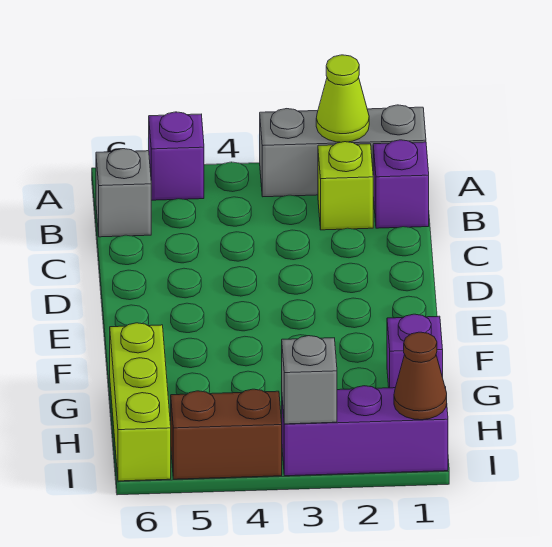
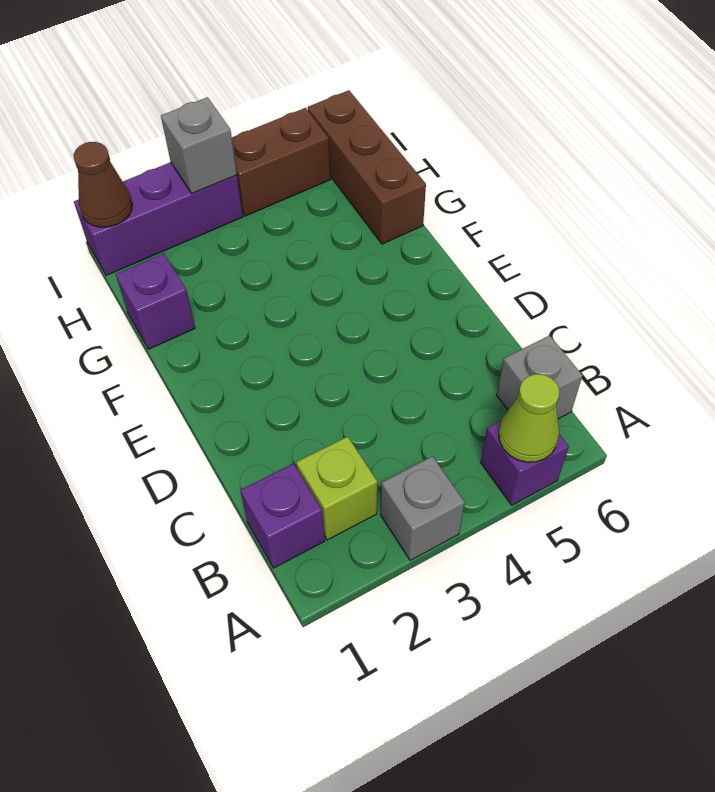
grey 1x3 brick [260,105,426,197] -> grey 1x1 brick [381,456,465,560]
lime 1x1 cone [316,55,369,142] -> lime 1x1 cone moved to [499,374,559,462]
lime 1x3 brick [110,323,171,481] -> brown 1x3 brick [308,90,426,244]

